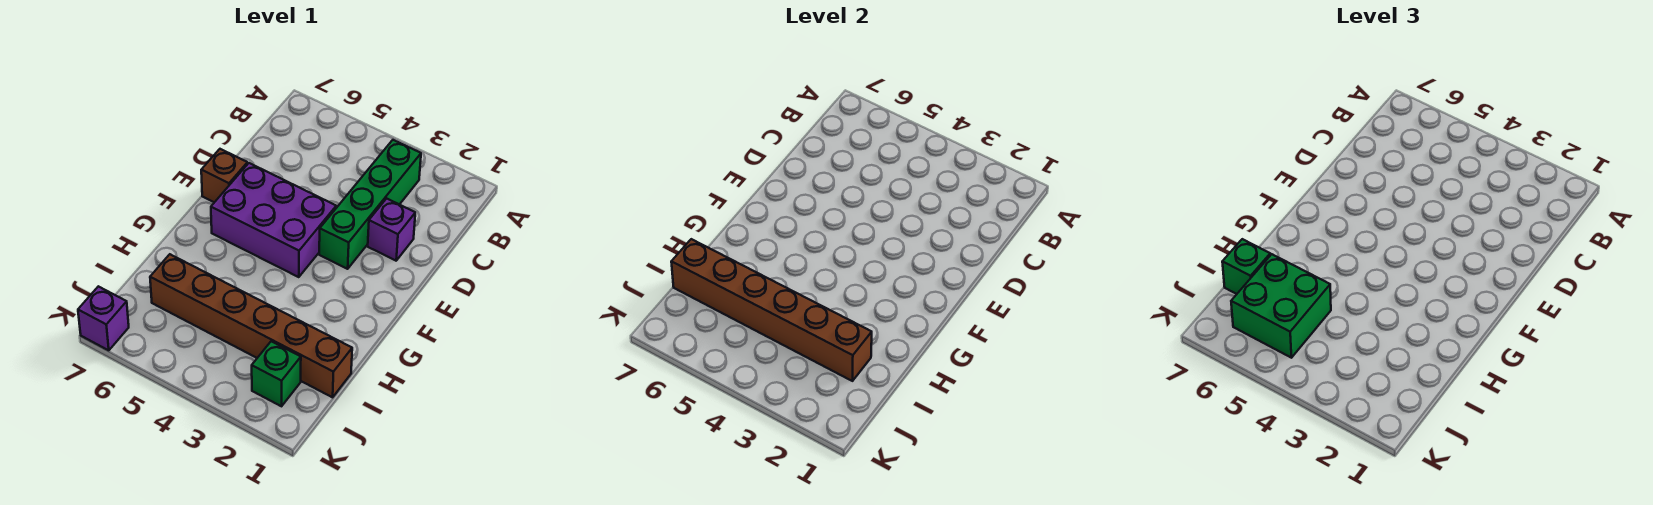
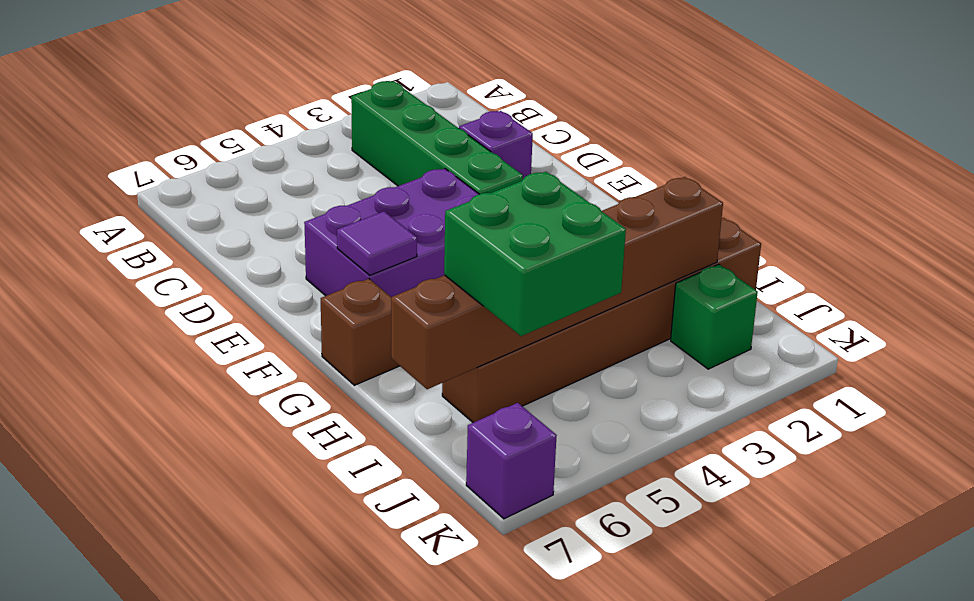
brown 1x1 brick [201,149,248,202] -> brown 1x1 brick moved to [321,279,399,385]
none -> purple 1x1 tile [337,211,417,275]
green 1x1 brick [1222,239,1270,294] -> none

